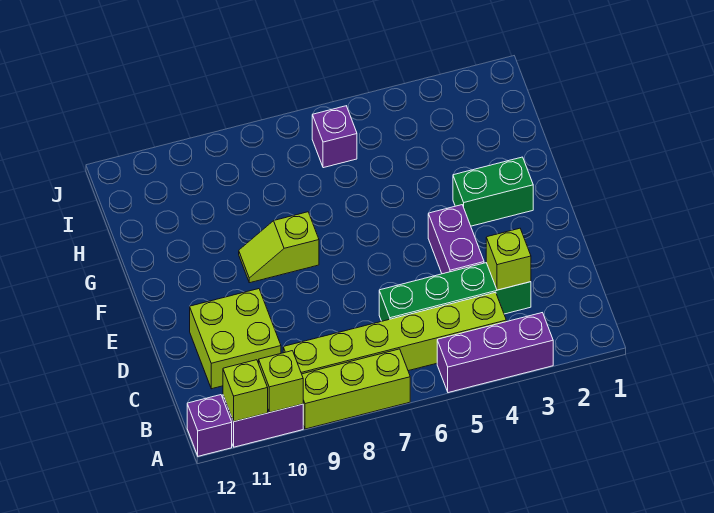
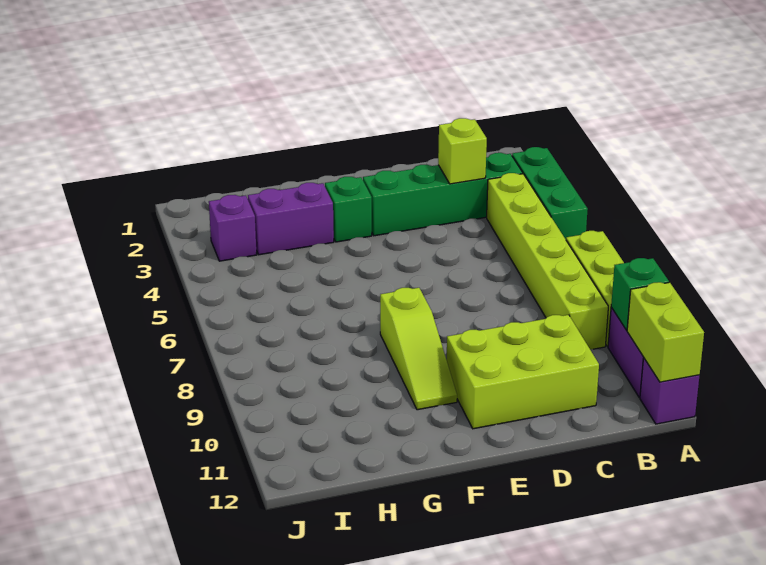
purple 1x3 brick [437,313,553,393] -> green 1x3 brick [512,147,588,239]
lime 1x1 brick [259,351,303,412] -> green 1x1 brick [611,258,669,330]
lime 1x1 brick [223,360,268,422] -> lime 1x2 brick [627,282,704,382]
green 1x4 brick [379,263,531,321] -> green 1x4 brick turned to [363,153,523,236]
lime 2x2 brick [190,289,281,389] -> lime 2x3 brick [446,315,599,429]
purple 1x2 brick [428,205,484,274] -> purple 1x2 brick moved to [248,183,334,255]
green 1x2 brick [453,157,533,226] -> green 1x1 brick [325,177,372,242]
lime 1x2 slope [239,212,319,283] -> lime 1x3 slope [380,288,457,410]
purple 1x1 brick [312,106,357,168] -> purple 1x1 brick moved to [209,195,256,261]

